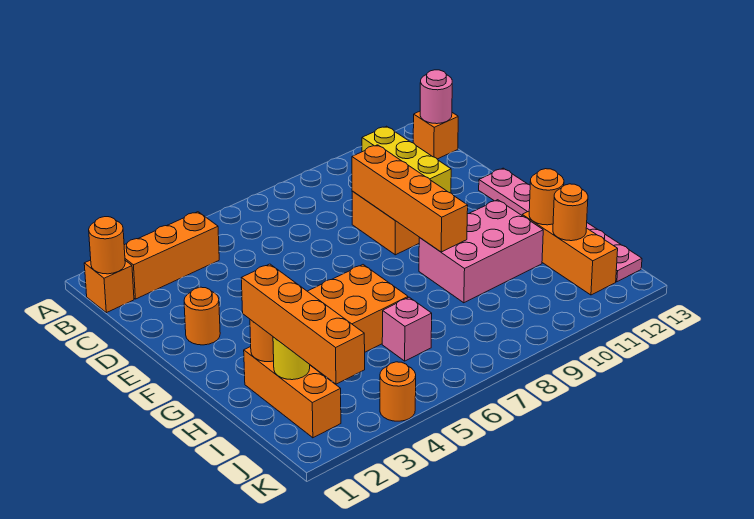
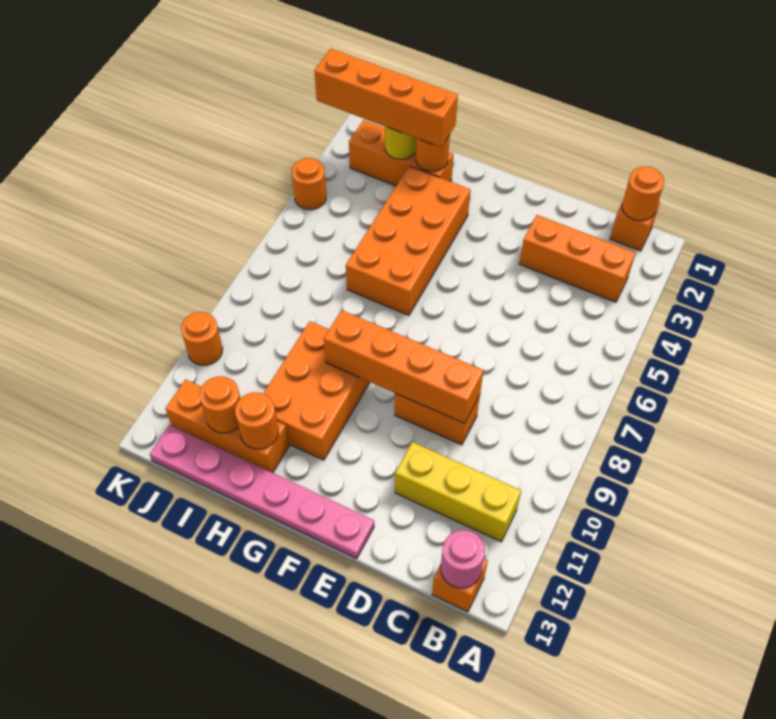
orange 1x3 brick [124,212,219,299] -> orange 1x3 brick turned to [519,215,636,302]
orange 1x1 round brick [184,287,220,345] -> orange 1x1 round brick moved to [181,312,223,365]
pink 2x3 brick [419,200,543,303] -> orange 2x3 brick [263,321,370,460]
pink 1x1 brick [382,297,432,361] -> none

